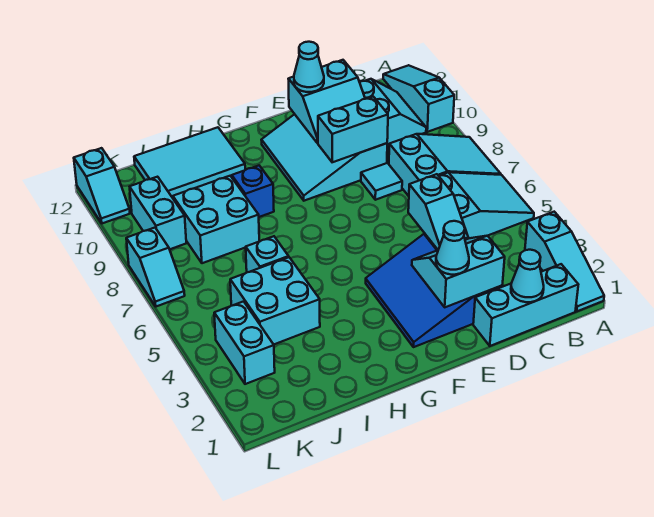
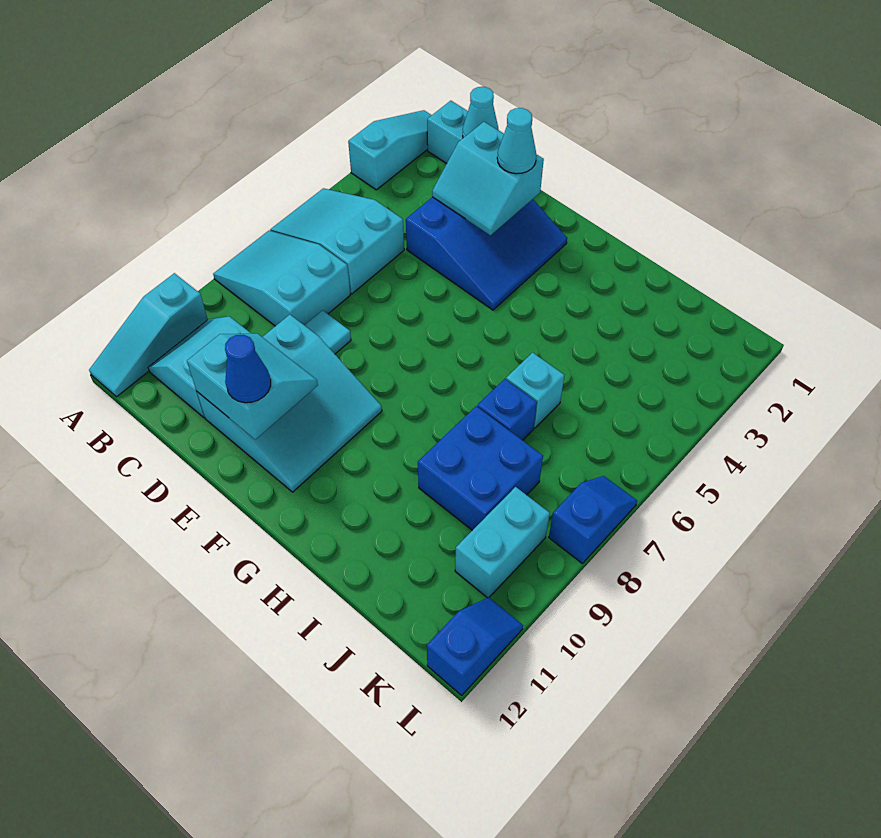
cyan 1x2 slope [408,174,468,250] -> none
cyan 1x2 brick [318,97,388,162] -> none
cyan 1x1 cone [294,42,324,92] -> blue 1x1 cone [225,335,271,403]
blue 1x1 brick [232,166,274,217] -> blue 1x1 brick moved to [477,379,537,440]
cyan 2x3 tile [134,127,245,198] -> none
cyan 2x2 brick [230,257,320,344] -> none
cyan 2x2 brick [173,176,259,263] -> blue 2x2 brick [418,406,543,530]
cyan 1x2 brick [214,301,275,384] -> none
cyan 1x2 slope [126,228,185,307] -> blue 1x2 slope [549,476,637,563]
cyan 1x2 slope [74,148,130,223] -> blue 1x2 slope [427,597,523,695]

